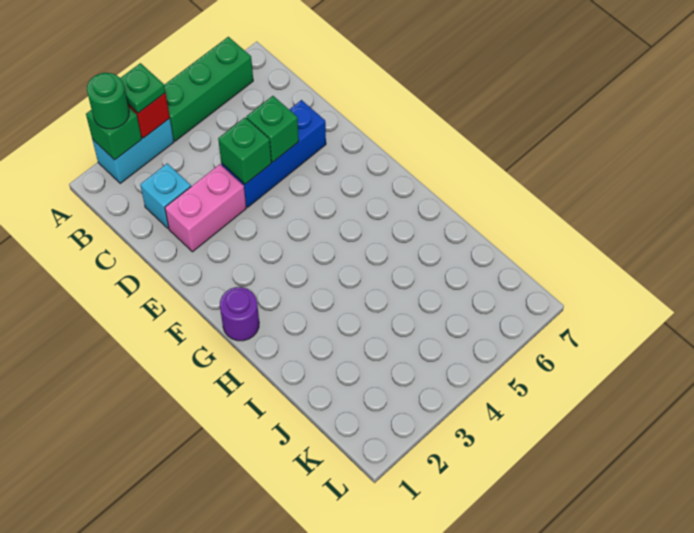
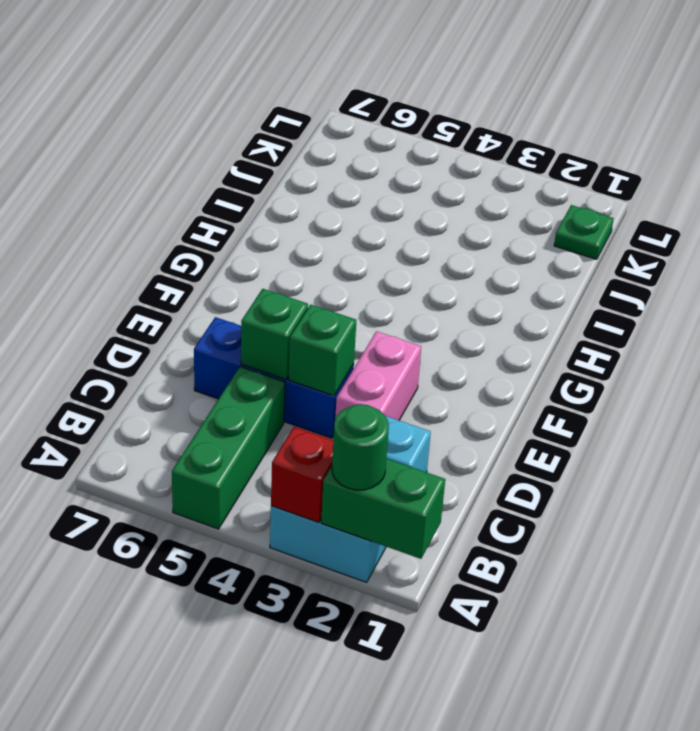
green 1x1 brick [86,107,142,160] -> green 1x2 brick [321,459,445,559]
green 1x1 plate [120,63,165,113] -> green 1x1 plate moved to [554,205,614,259]
green 1x3 brick [164,37,253,141] -> green 1x3 brick turned to [172,366,285,529]
pink 1x2 brick [165,164,246,252] -> pink 1x2 brick turned to [335,331,421,420]
purple 1x1 round brick [220,287,259,341] -> none

